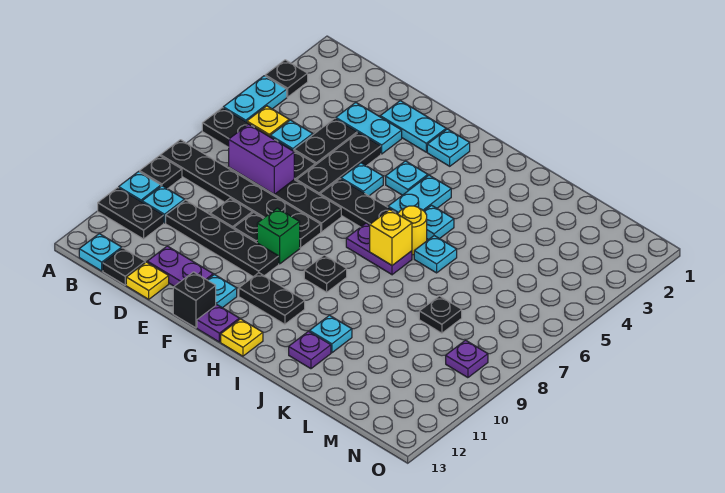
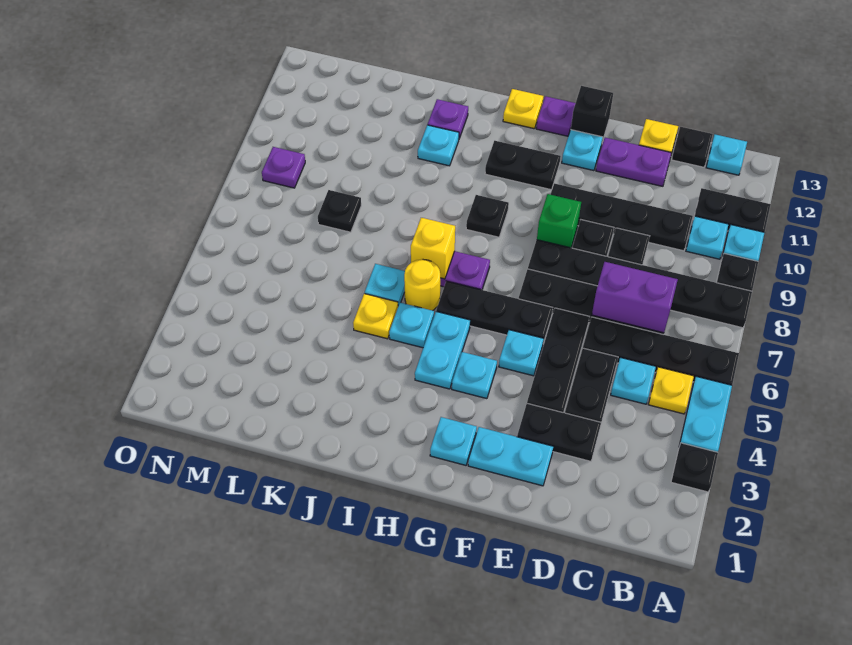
cyan 1x2 plate [336,102,402,154] -> black 1x2 plate [517,403,601,461]
none -> yellow 1x1 plate [353,294,398,339]

